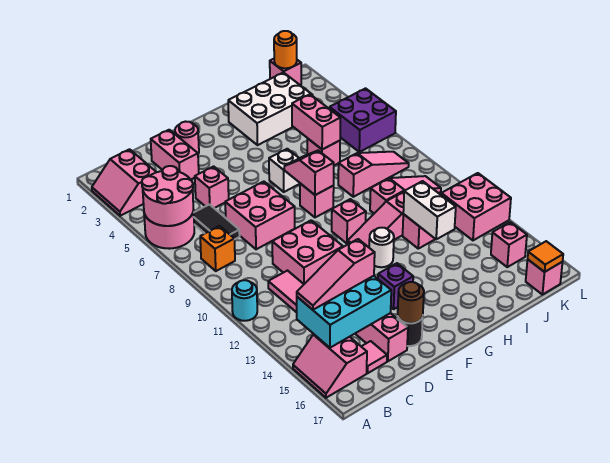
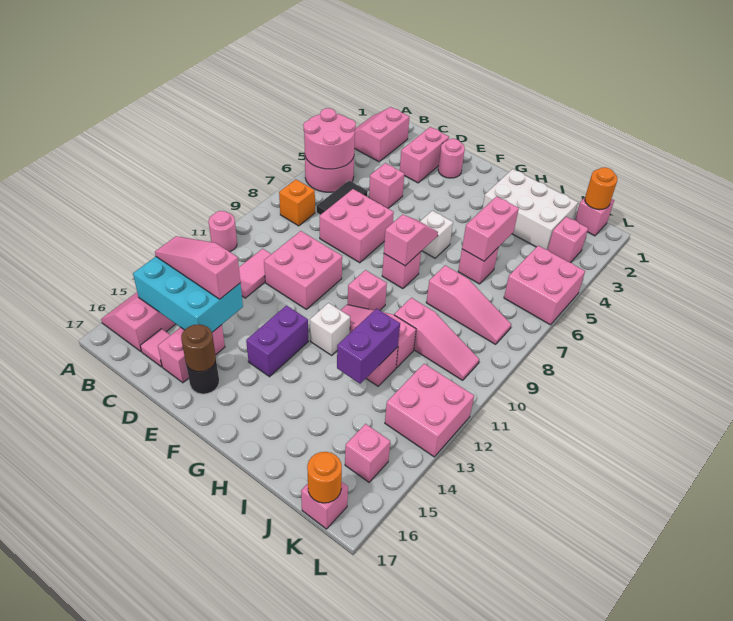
cyan 1x1 round brick [232,280,257,321] -> pink 1x1 round brick [209,211,237,252]
purple 1x1 brick [378,263,413,309] -> purple 1x2 brick [246,306,308,377]
white 1x1 round brick [369,228,394,267] -> white 1x1 brick [310,303,350,355]
white 1x2 brick [403,181,456,239] -> purple 1x2 brick [337,309,400,384]
none -> pink 1x1 brick [548,217,588,263]
purple 2x2 brick [330,88,396,152] -> pink 2x2 brick [504,246,585,325]
orange 1x1 tile [528,241,563,272] -> orange 1x1 round brick [307,452,342,503]

